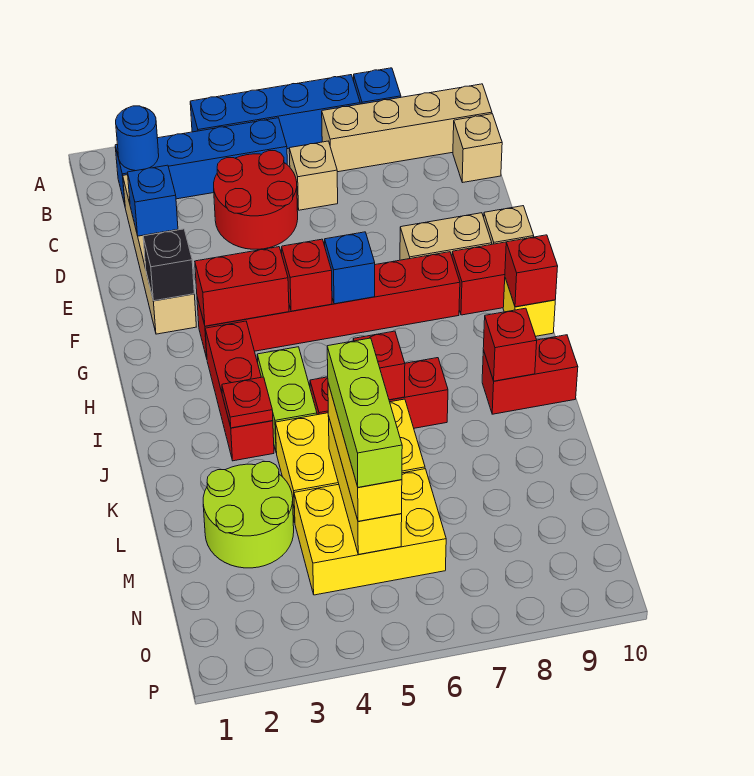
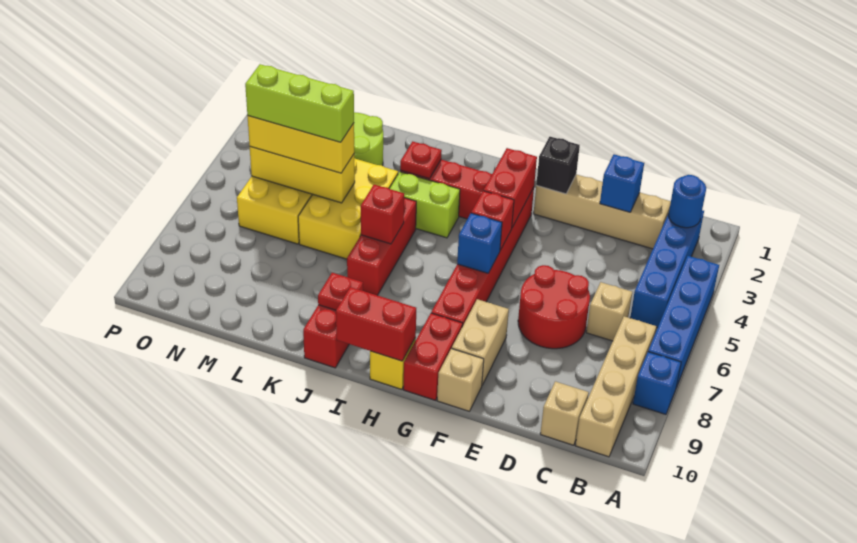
red 2x2 round brick [214,151,298,249] -> red 2x2 round brick moved to [518,265,590,349]
red 1x1 brick [505,235,558,307] -> red 1x2 brick [336,287,416,361]
red 1x1 brick [483,308,537,381] -> red 1x1 plate [318,273,363,310]

